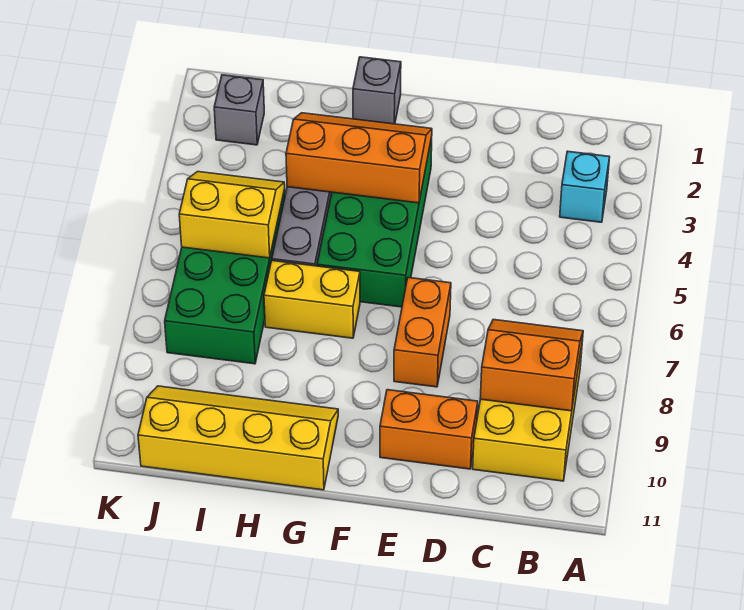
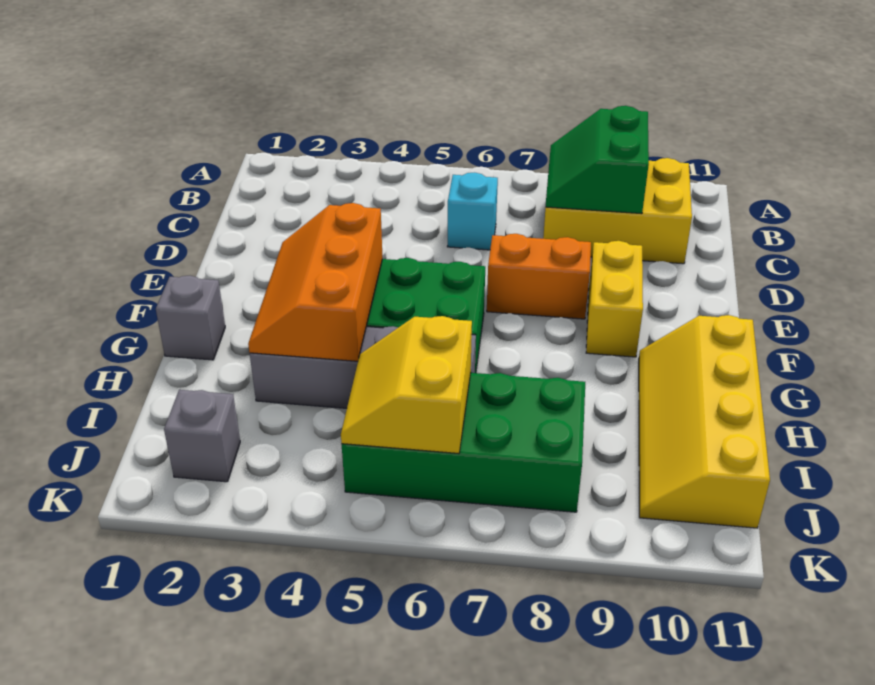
cyan 1x1 brick [560,151,610,222] -> cyan 1x1 brick moved to [447,173,498,250]
orange 2x2 slope [480,320,583,411] -> green 2x2 slope [546,106,649,214]
orange 1x2 brick [380,390,478,469] -> none
yellow 1x2 brick [264,261,360,338] -> yellow 1x2 brick moved to [586,241,643,357]

